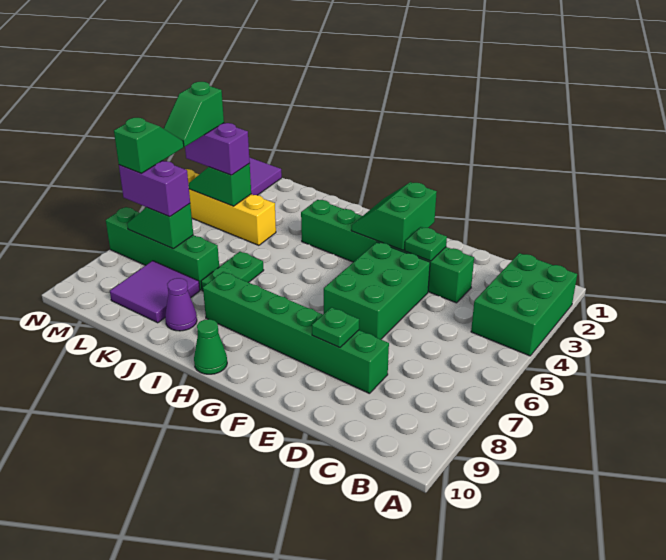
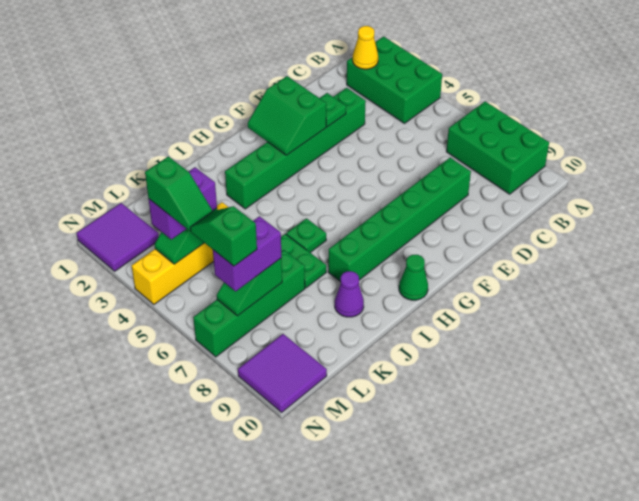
none -> yellow 1x1 cone [353,26,378,69]
green 2x3 brick [324,242,430,339] -> green 2x3 brick moved to [446,101,549,194]
green 1x1 plate [312,307,359,348] -> green 1x1 plate moved to [286,218,326,252]
purple 2x2 tile [110,261,200,323] -> purple 2x2 tile moved to [238,334,327,412]

